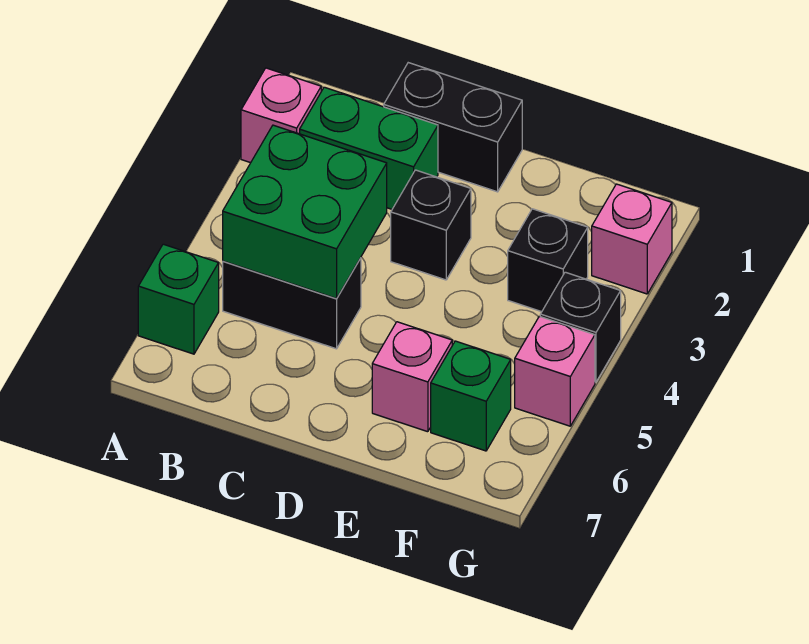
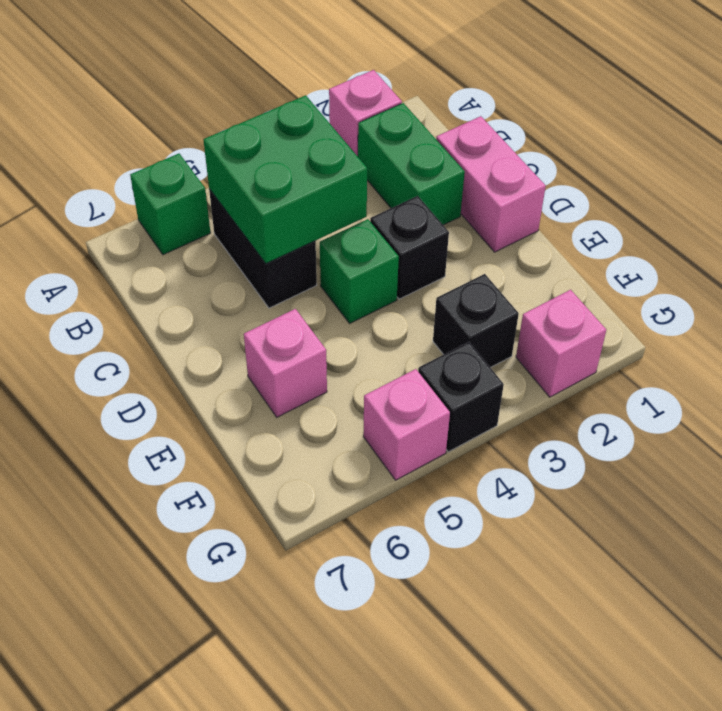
black 1x2 brick [384,63,522,192] -> pink 1x2 brick [436,116,546,252]
green 1x1 brick [431,341,511,451] -> green 1x1 brick moved to [320,219,399,323]

